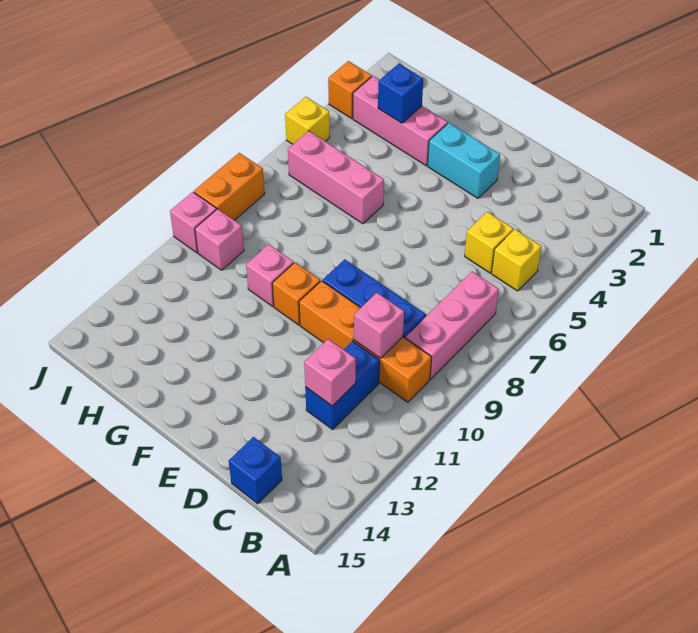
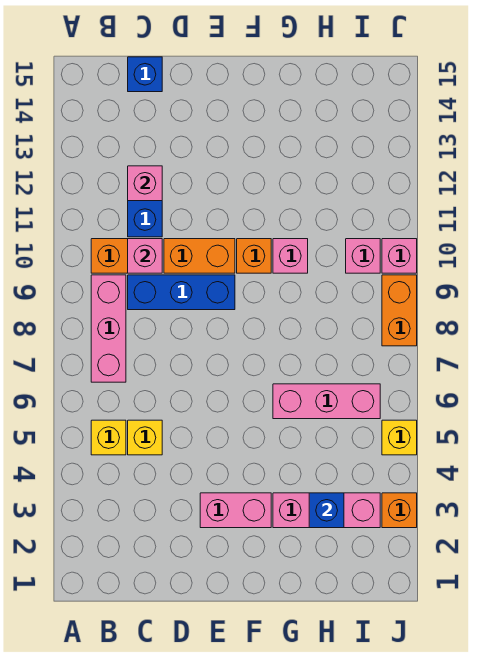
cyan 1x2 brick [428,123,500,198] -> pink 1x2 brick [200,493,271,528]

